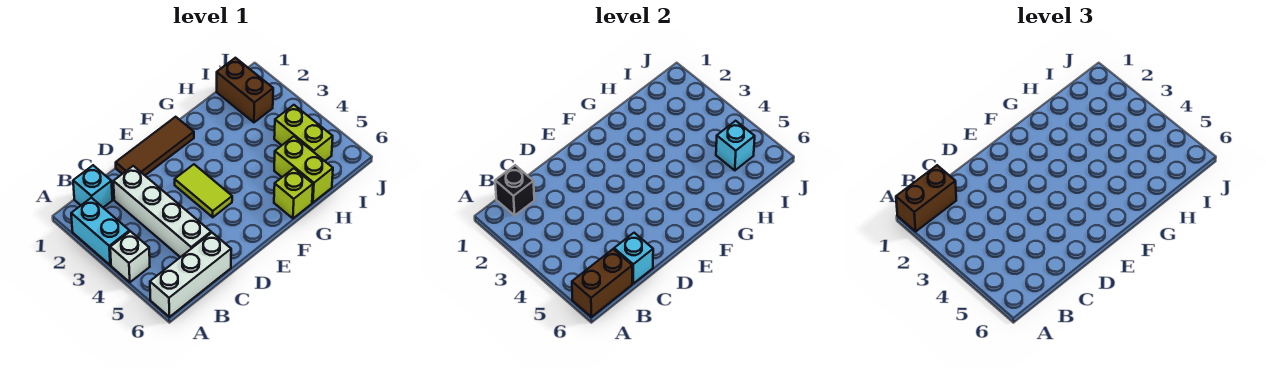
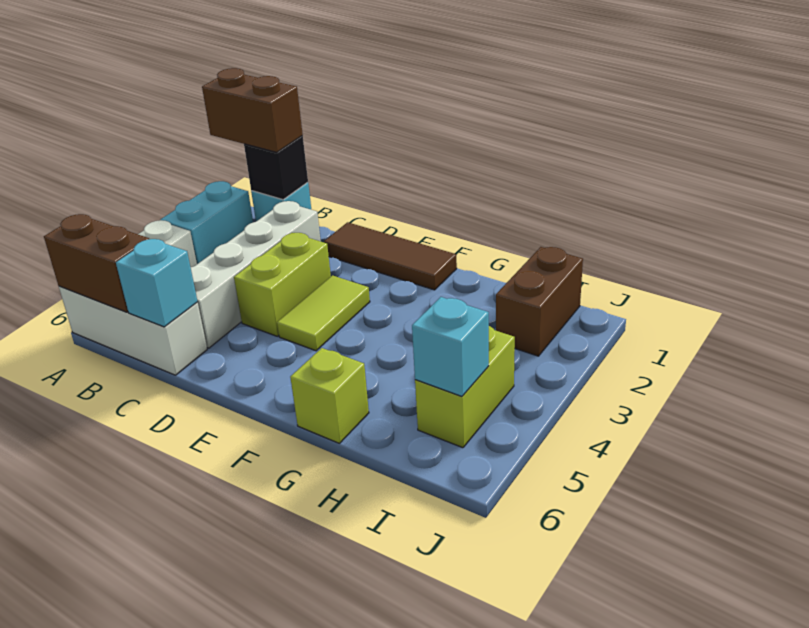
lime 1x2 brick [274,136,333,202] -> lime 1x2 brick moved to [234,233,331,336]

